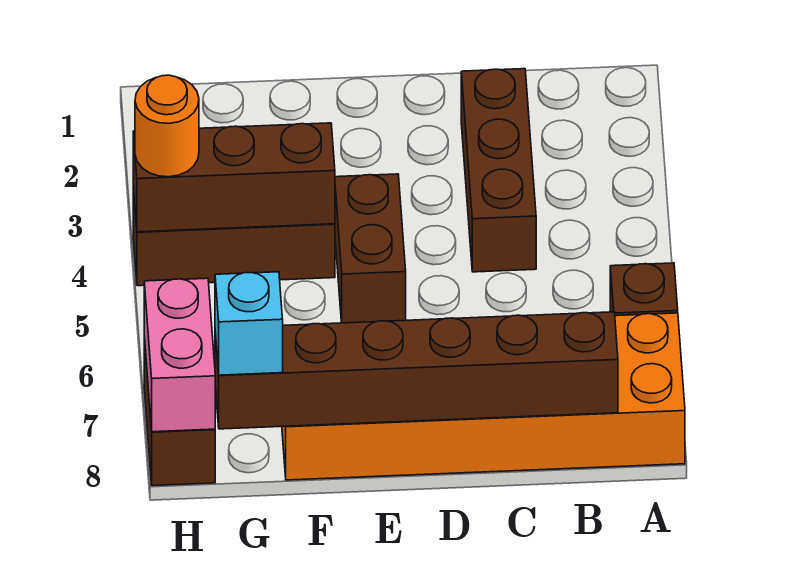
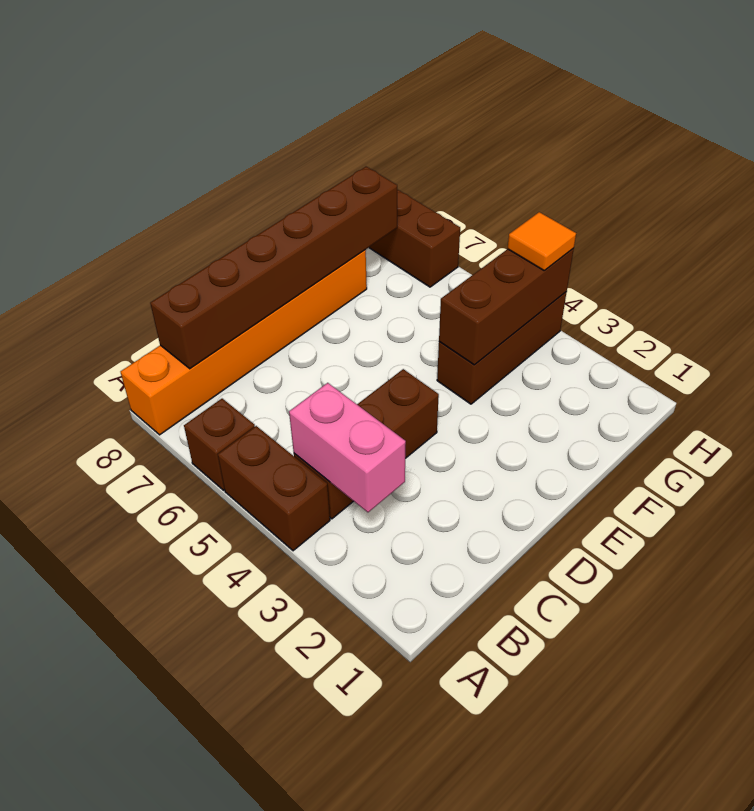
orange 2x6 brick [282,313,685,480] -> orange 1x6 brick [120,250,367,435]
brown 1x3 brick [461,69,536,272] -> brown 1x3 brick turned to [294,369,439,519]
brown 1x2 brick [335,174,406,323] -> brown 1x2 brick moved to [218,426,330,551]
cyan 1x1 brick [215,272,283,375] -> none
orange 1x1 round brick [135,75,199,177] -> orange 1x1 tile [507,212,576,271]
pink 1x2 brick [144,278,215,432] -> pink 1x2 brick moved to [289,383,406,512]

